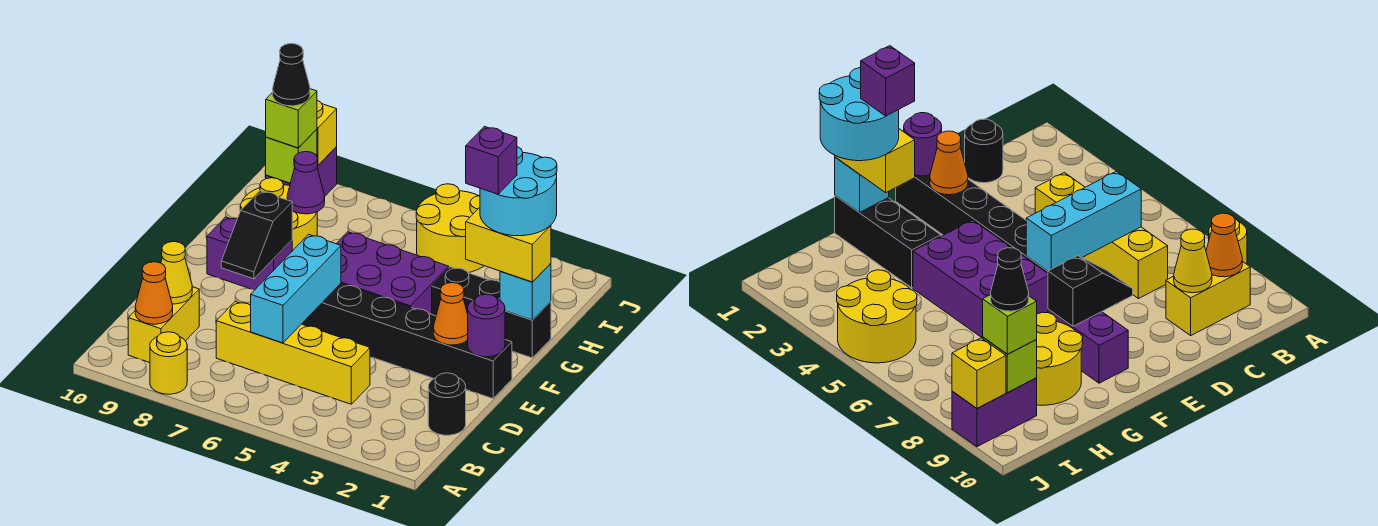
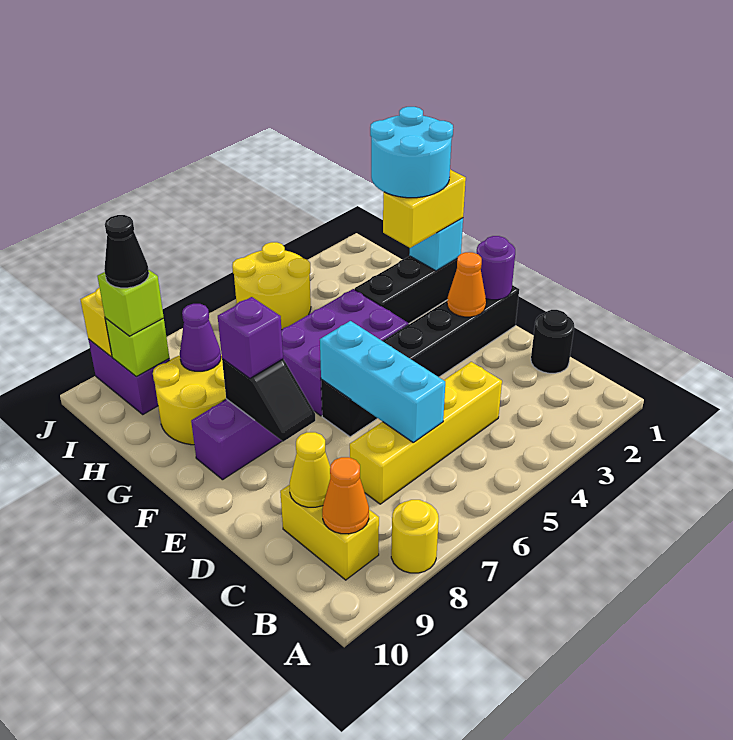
purple 1x1 brick [466,126,517,194] -> purple 1x1 brick moved to [218,297,283,378]

